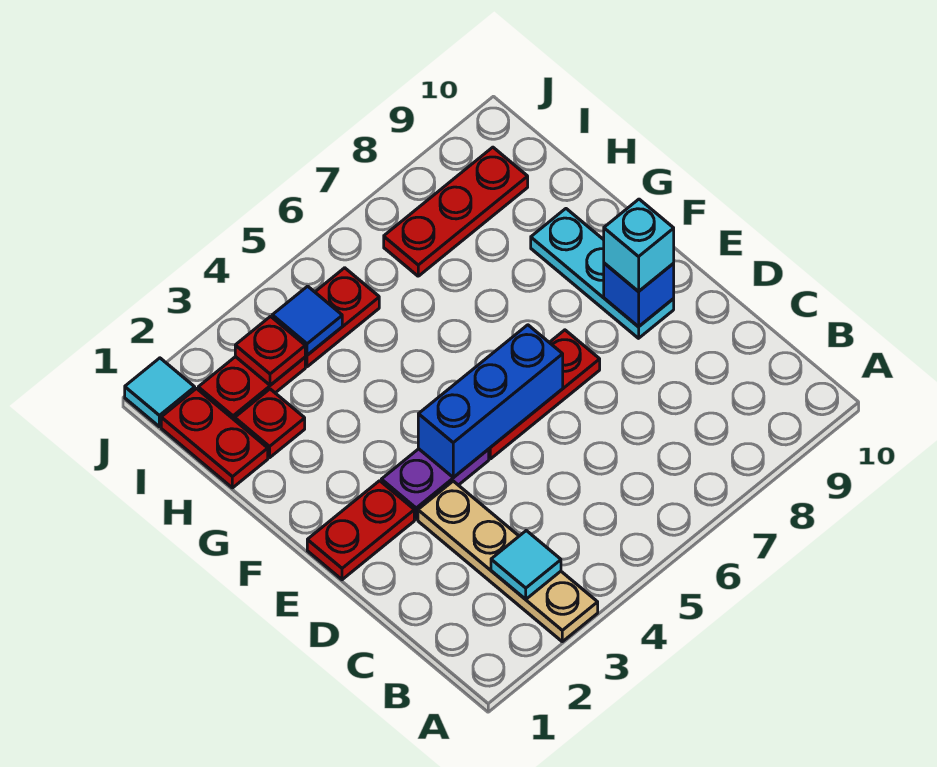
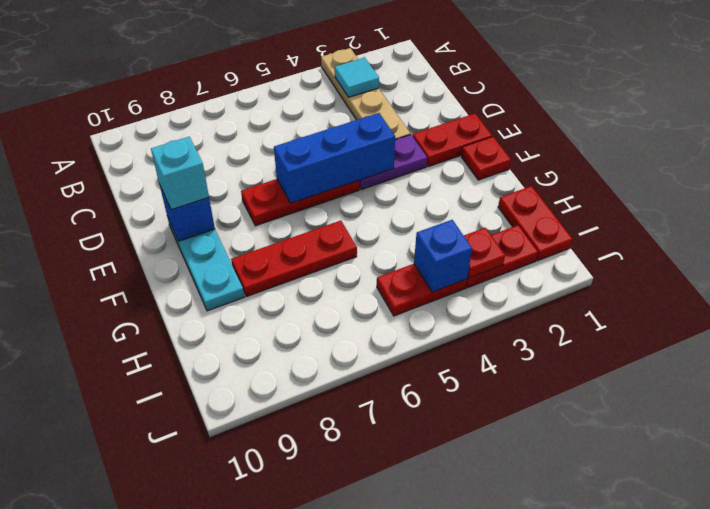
red 1x1 plate [235,389,305,458] -> red 1x1 plate moved to [461,137,511,180]
blue 1x1 tile [272,286,342,355] -> blue 1x1 brick [414,220,472,292]
red 1x3 plate [384,147,528,276] -> red 1x3 plate moved to [231,221,357,297]
cyan 1x1 tile [125,358,195,427] -> none

